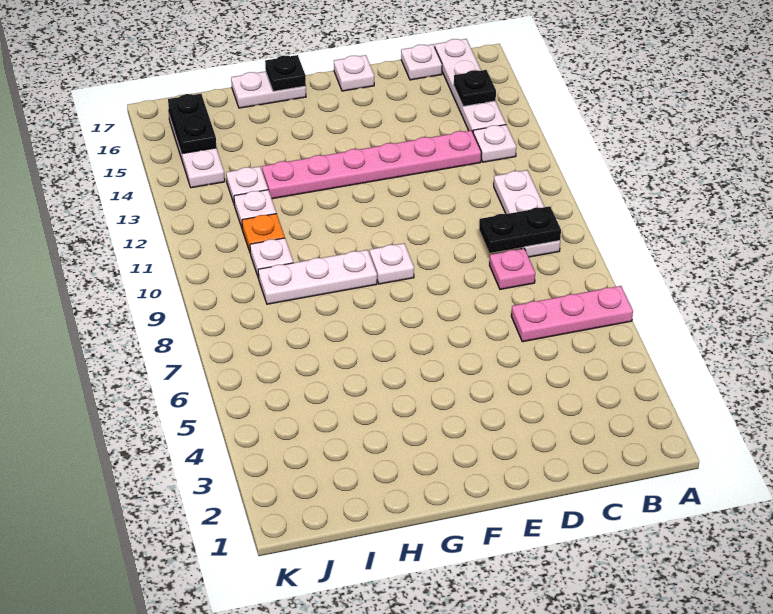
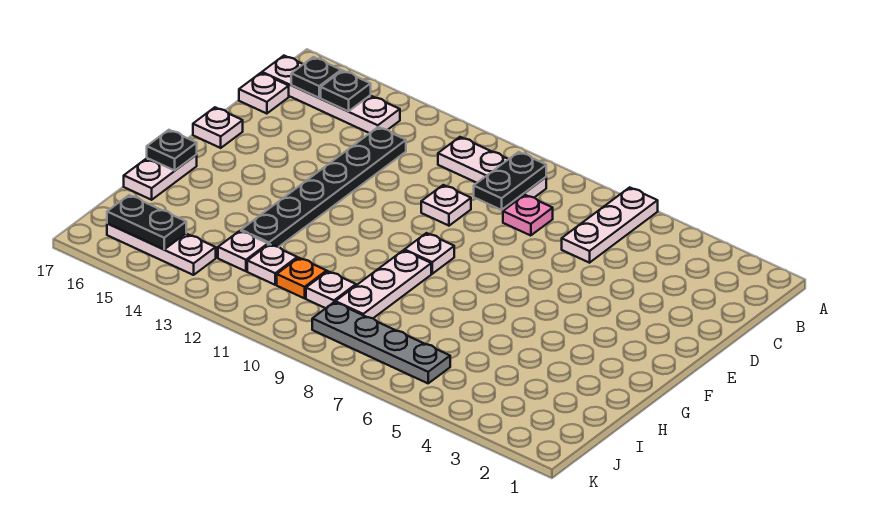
pink 1x3 plate [511,286,633,342] -> white 1x3 plate [562,187,658,263]
white 1x1 plate [473,125,516,162] -> white 1x1 plate moved to [421,185,471,226]
none -> black 1x1 plate [291,57,341,98]
pink 1x6 plate [262,130,481,199] -> black 1x6 plate [241,127,406,247]
none -> grey 1x4 plate [312,302,450,383]

